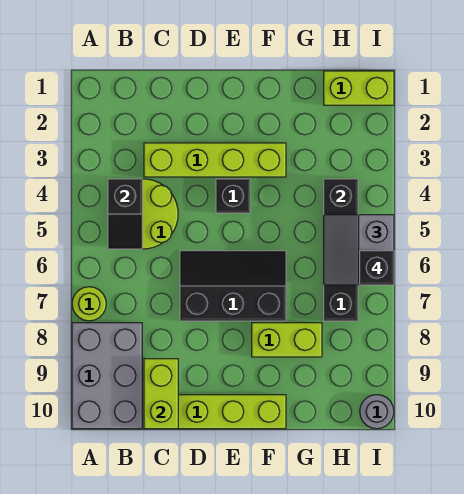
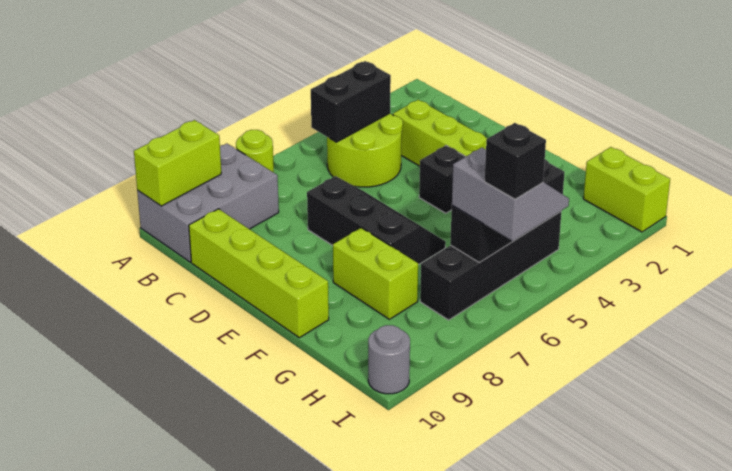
black 1x2 slope [108,179,142,249] -> black 1x2 brick [311,61,391,142]
lime 1x2 brick [144,359,178,429] -> lime 1x2 brick moved to [134,120,221,206]
grey 2x2 slope [324,215,394,285] -> grey 2x2 slope turned to [452,148,569,241]

